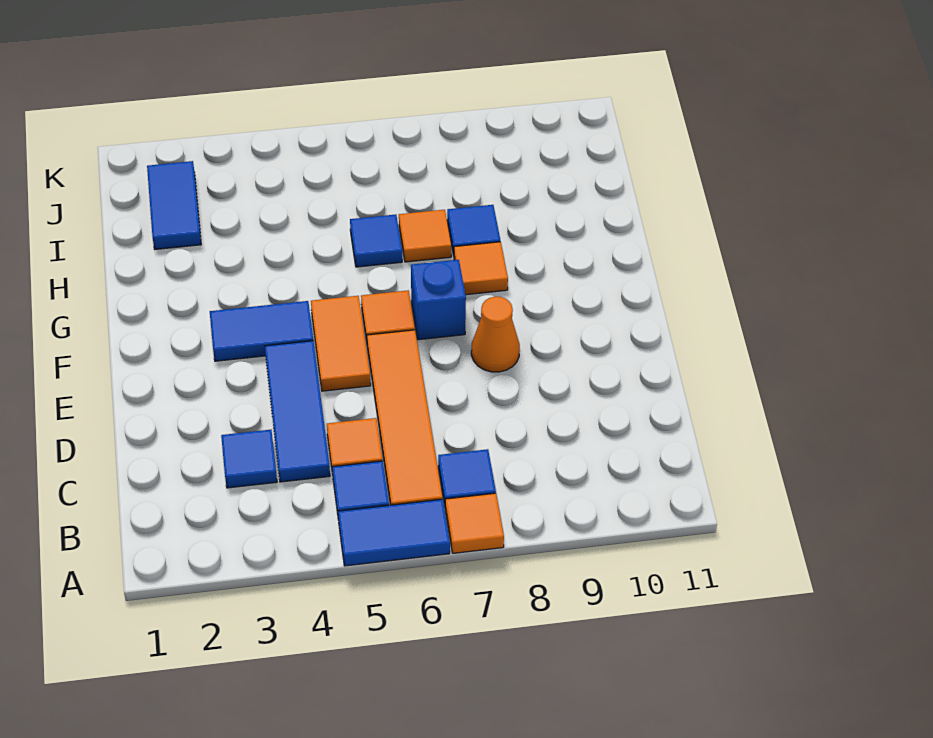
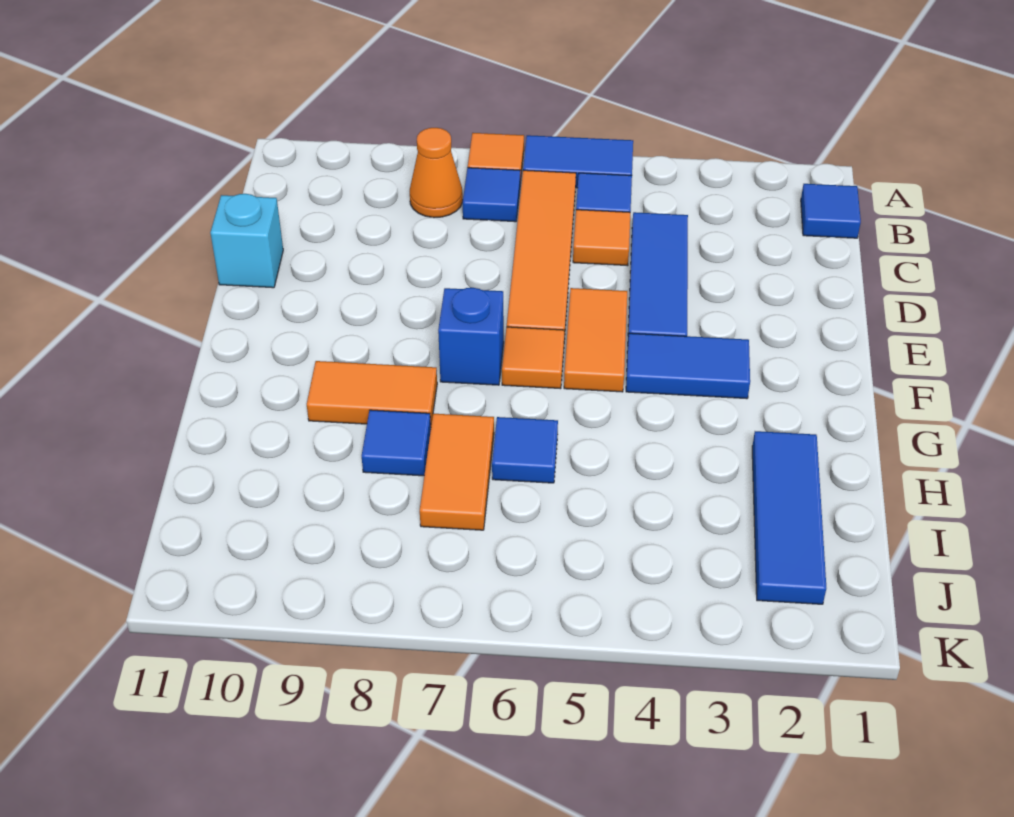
blue 1x1 tile [221,430,277,488] -> blue 1x1 tile moved to [801,184,861,238]
none -> cyan 1x1 brick [210,194,283,288]
orange 1x1 cone [471,297,520,372] -> orange 1x1 cone moved to [410,128,463,218]
orange 1x1 tile [454,242,508,295] -> orange 1x2 tile [307,361,437,425]
orange 1x1 tile [399,210,451,262] -> orange 1x2 tile [420,414,494,530]
blue 1x2 tile [147,161,201,249] -> blue 1x3 tile [752,431,826,604]

